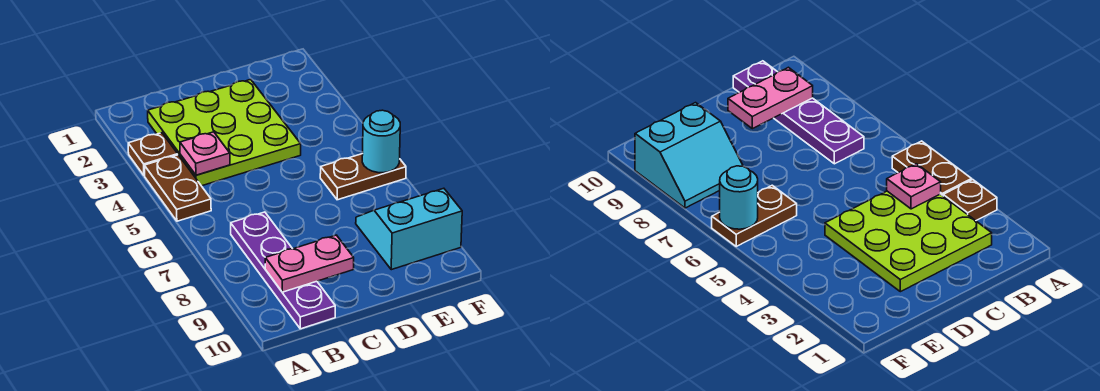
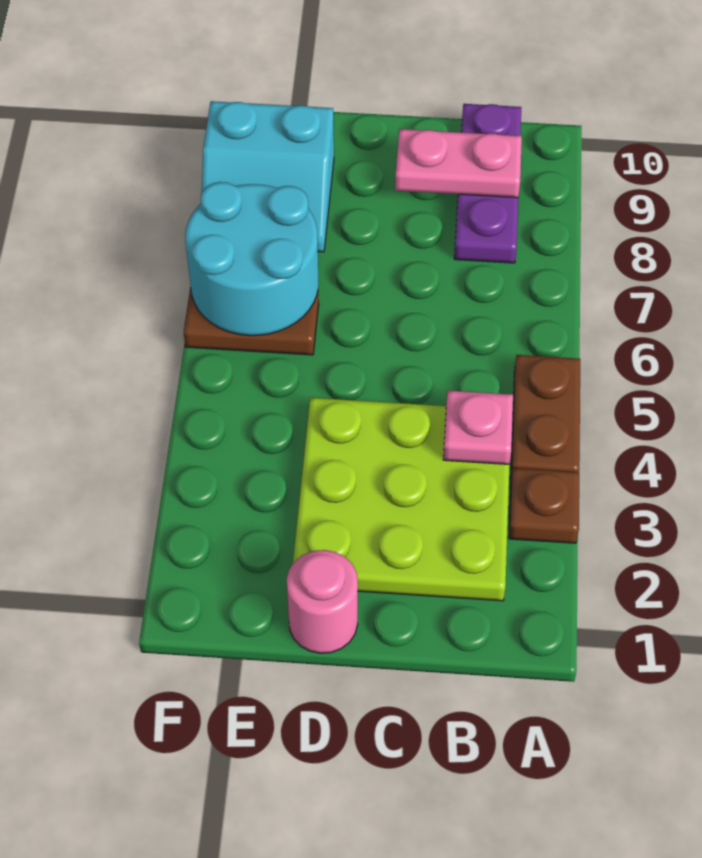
purple 1x4 plate [231,212,335,329] -> purple 1x3 plate [454,104,521,263]
none -> pink 1x1 round brick [287,550,358,653]
cyan 1x1 round brick [362,110,400,173] -> cyan 2x2 round brick [185,182,318,336]

